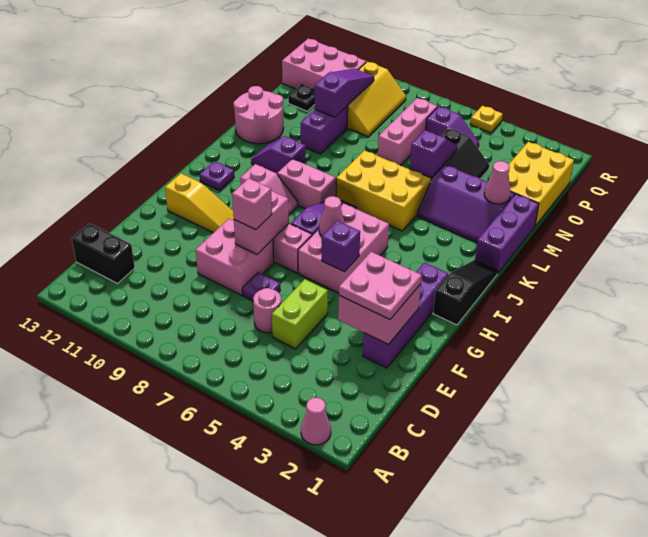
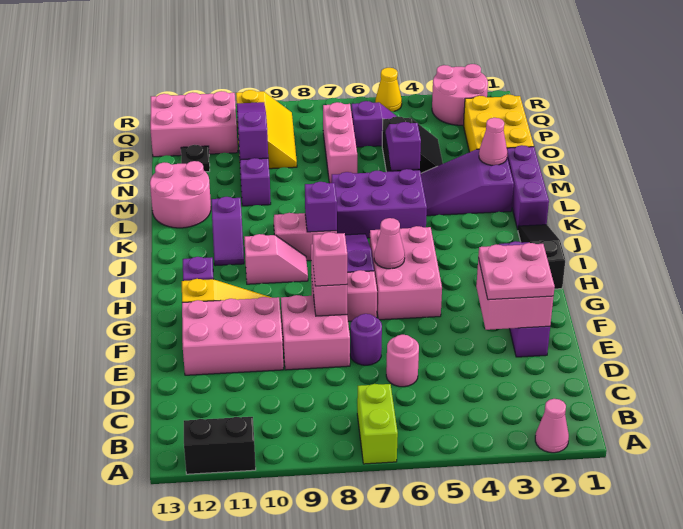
black 1x2 brick [72,223,135,283] -> black 1x2 brick moved to [184,417,256,474]
lime 1x2 brick [272,279,328,349] -> lime 1x2 brick moved to [357,384,398,464]
purple 1x1 plate [242,272,280,301] -> purple 1x1 round brick [350,314,382,365]
none -> pink 2x3 brick [182,297,283,375]
purple 1x1 brick [322,221,360,272] -> purple 1x1 brick moved to [305,182,337,232]
yellow 2x3 brick [336,150,431,231] -> purple 2x3 brick [332,169,427,238]
purple 1x2 slope [251,136,306,175] -> purple 1x2 slope turned to [211,197,244,266]
purple 2x3 slope [417,165,514,243] -> purple 2x3 slope turned to [421,149,514,216]
none -> pink 2x2 round brick [432,64,488,125]
yellow 1x1 plate [470,106,503,133] -> yellow 1x1 cone [375,68,402,112]

